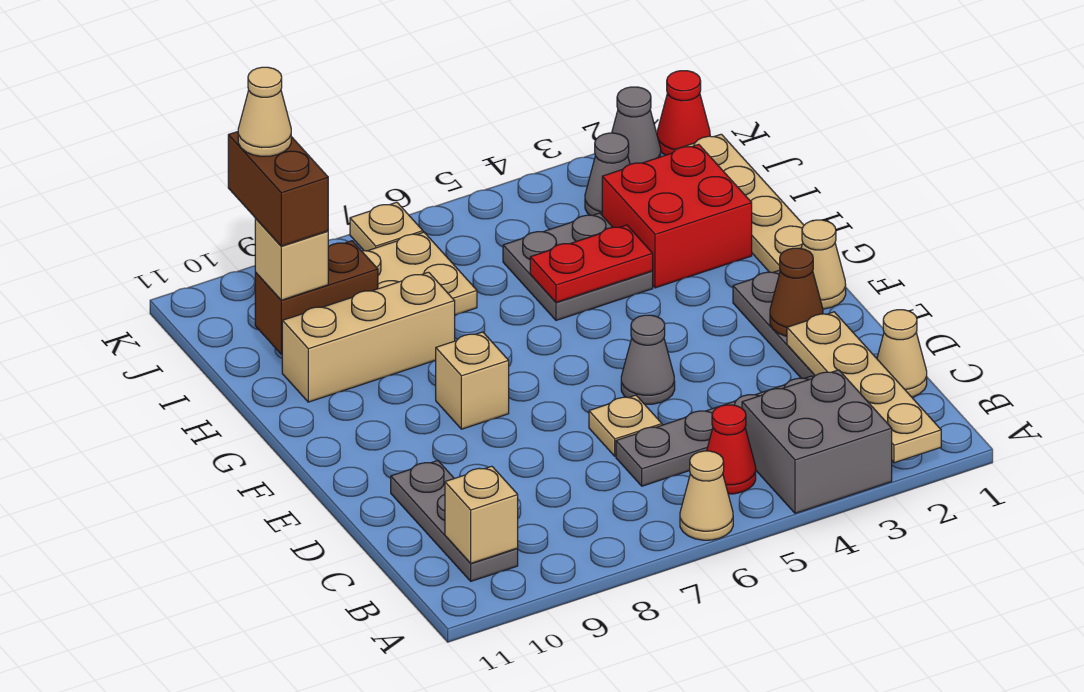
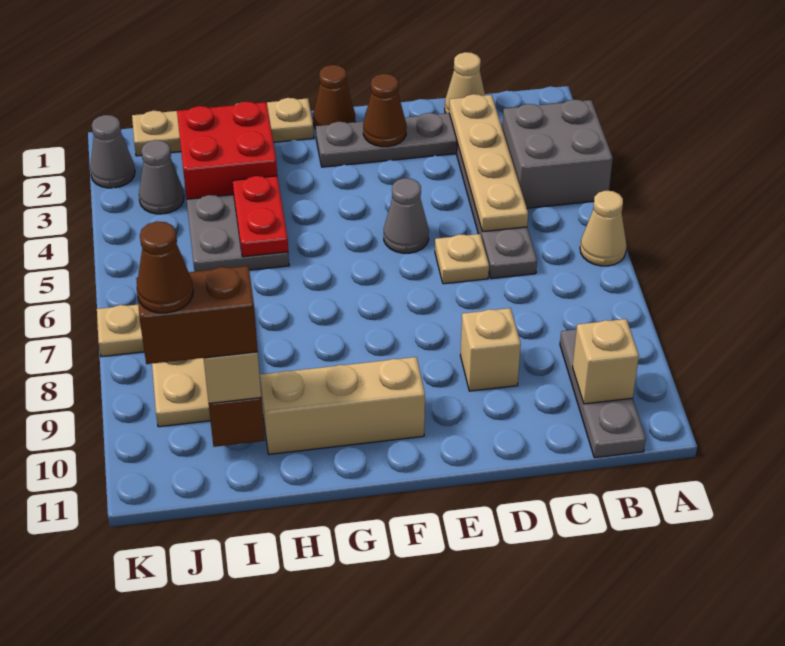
tan 1x4 plate [787,312,941,463] -> tan 1x4 plate turned to [449,94,528,232]
red 1x1 cone [707,405,756,494] -> none
grey 1x3 plate [391,461,518,581] -> grey 1x3 plate turned to [560,329,646,458]
tan 1x1 cone [801,220,846,309] -> brown 1x1 cone [313,65,355,129]
tan 1x1 brick [436,332,509,429] -> tan 1x1 brick moved to [460,308,521,391]
tan 1x3 brick [282,272,455,402] -> tan 1x3 brick turned to [260,357,425,454]
tan 1x1 cone [238,67,291,157] -> brown 1x1 cone [137,222,193,313]
red 1x1 cone [657,71,710,155] -> none

